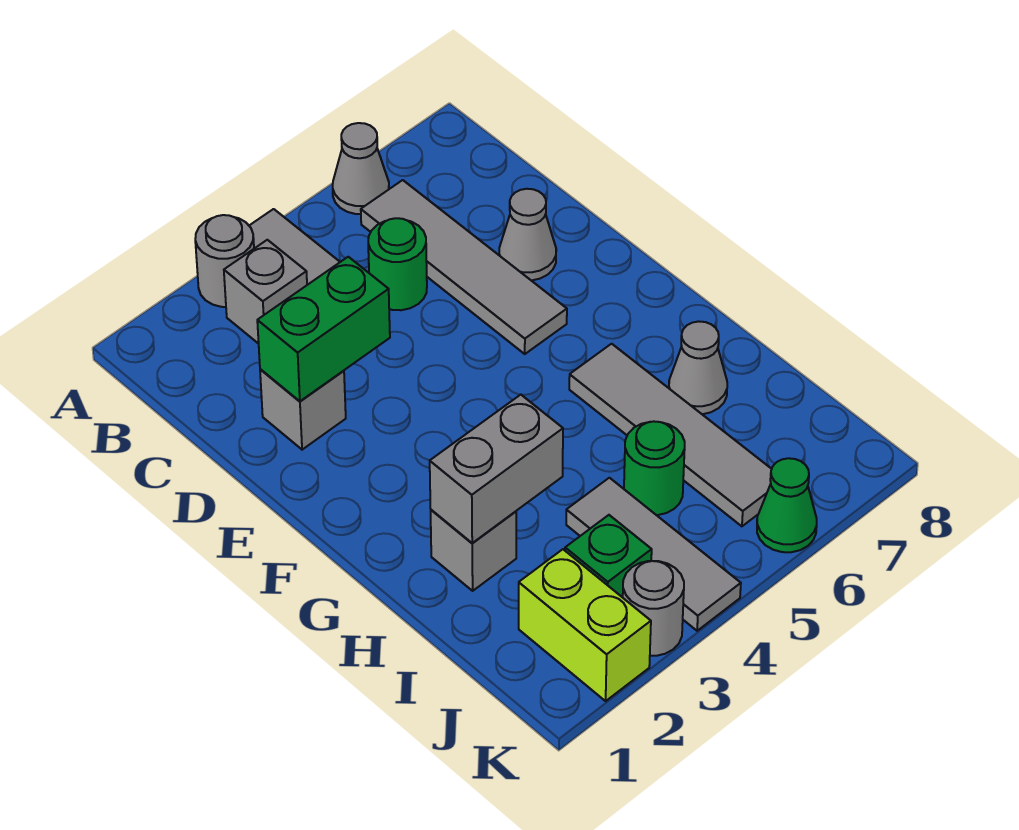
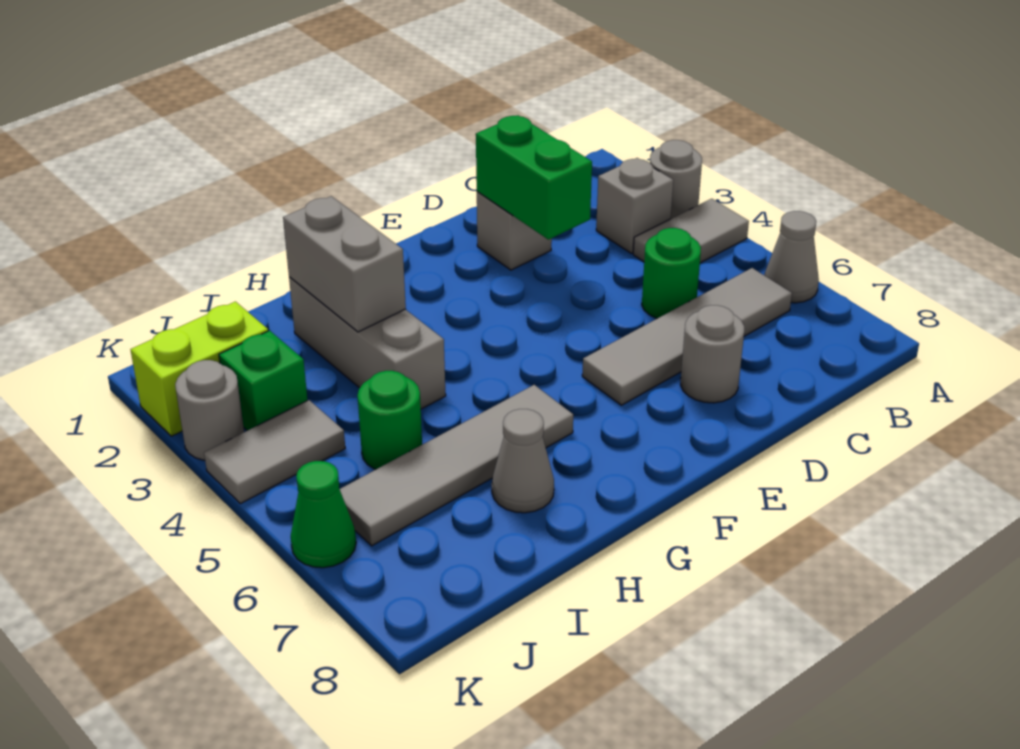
grey 1x1 cone [499,189,556,281] -> grey 1x1 round brick [681,305,744,403]
grey 1x1 brick [431,510,516,591] -> grey 1x3 brick [289,277,446,409]
grey 1x3 tile [566,478,741,631] -> grey 1x2 tile [204,400,345,504]

